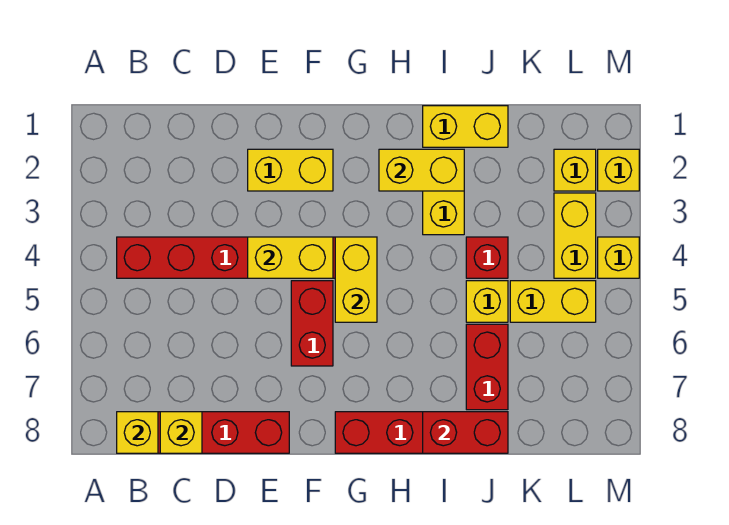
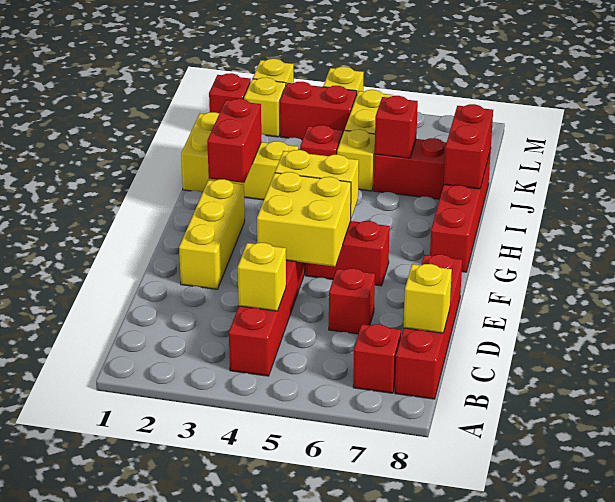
none -> red 1x1 brick [353,324,401,393]
yellow 1x1 brick [117,412,158,453] -> yellow 1x1 brick moved to [238,243,286,311]
none -> red 1x1 brick [329,268,375,334]
yellow 1x2 brick [248,149,333,191] -> yellow 1x3 brick [179,179,245,289]
yellow 1x2 brick [248,237,333,278] -> yellow 2x2 brick [257,172,351,267]
yellow 1x2 brick [379,149,464,191] -> red 1x2 brick [207,99,261,183]
none -> red 1x1 brick [375,96,418,158]
none -> red 1x1 brick [209,73,251,113]
yellow 1x2 brick [554,193,596,278] -> red 1x2 brick [280,82,357,140]

